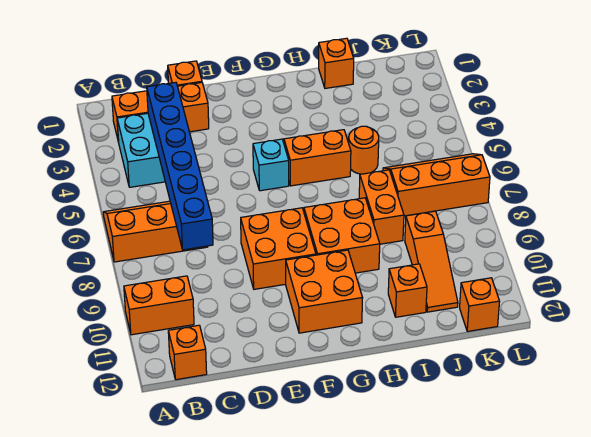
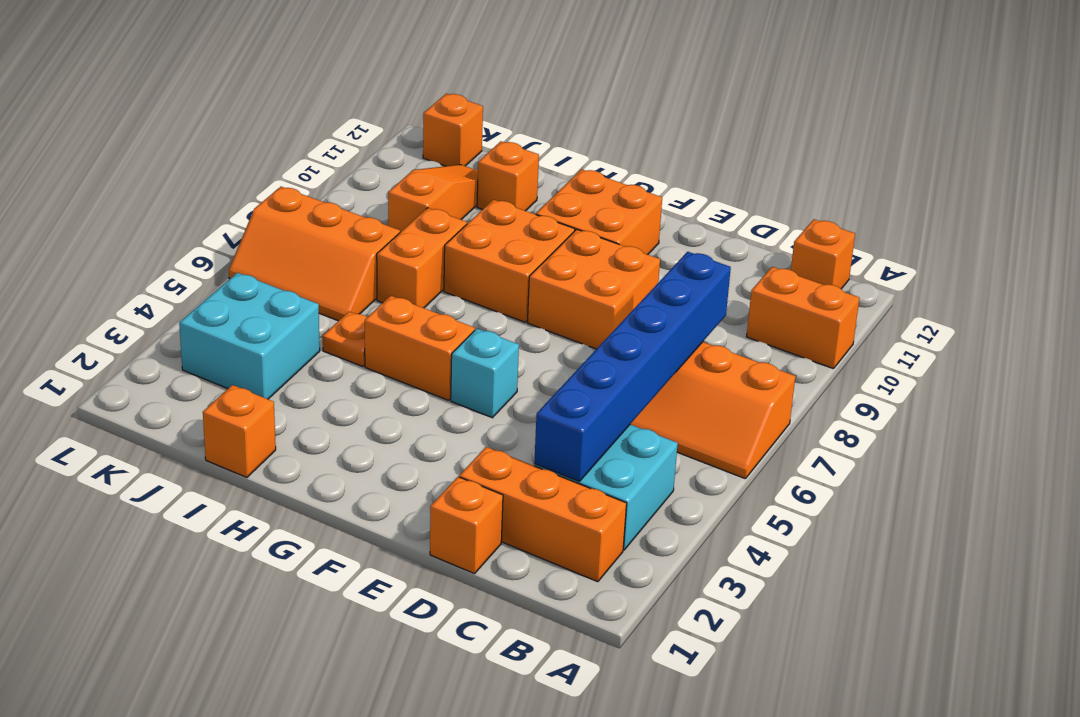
orange 1x1 round brick [349,126,379,174] -> orange 1x1 plate [323,312,367,367]
none -> cyan 2x2 brick [179,273,320,399]

